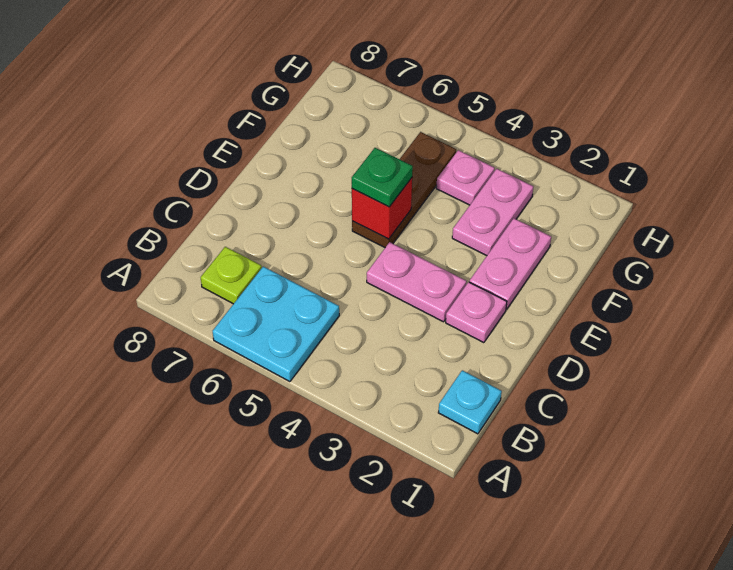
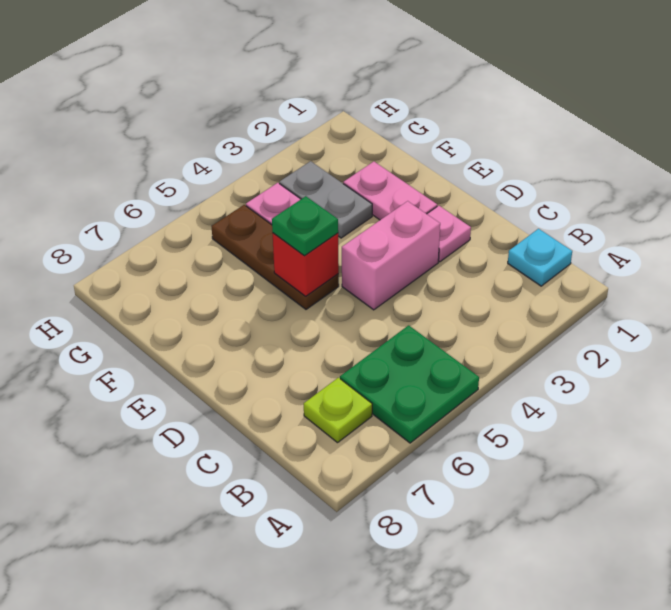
cyan 2x2 plate [213,266,339,382] -> green 2x2 plate [340,325,479,443]
pink 1x2 plate [367,242,467,322] -> pink 1x2 brick [342,201,440,310]
pink 1x2 plate [452,169,533,256] -> grey 1x2 plate [279,161,372,238]

